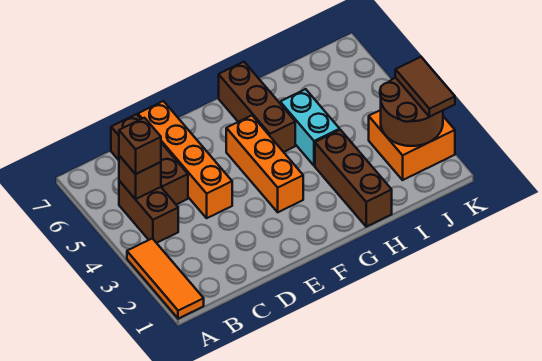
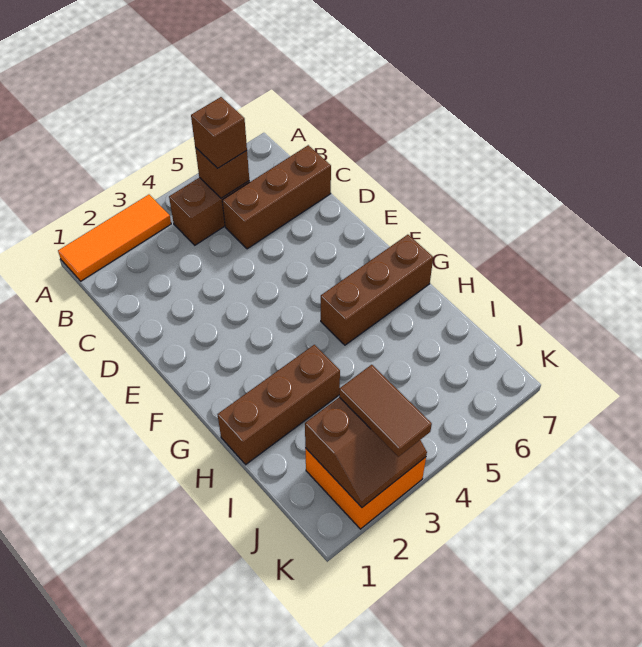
orange 1x4 brick [138,101,232,218] -> none
orange 1x3 brick [226,116,303,212] -> none
cyan 1x2 brick [280,89,340,166] -> none
brown 2x2 round brick [380,78,443,146] -> brown 2x2 slope [305,397,427,507]
brown 1x2 tile [395,57,455,117] -> brown 1x2 tile turned to [339,365,432,457]

